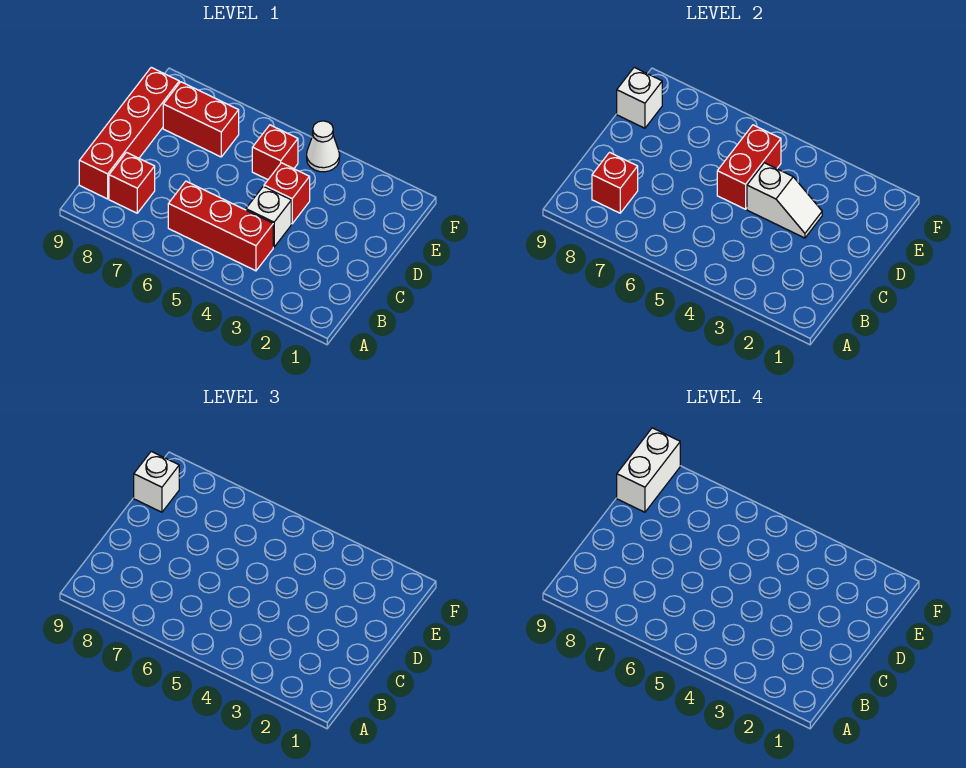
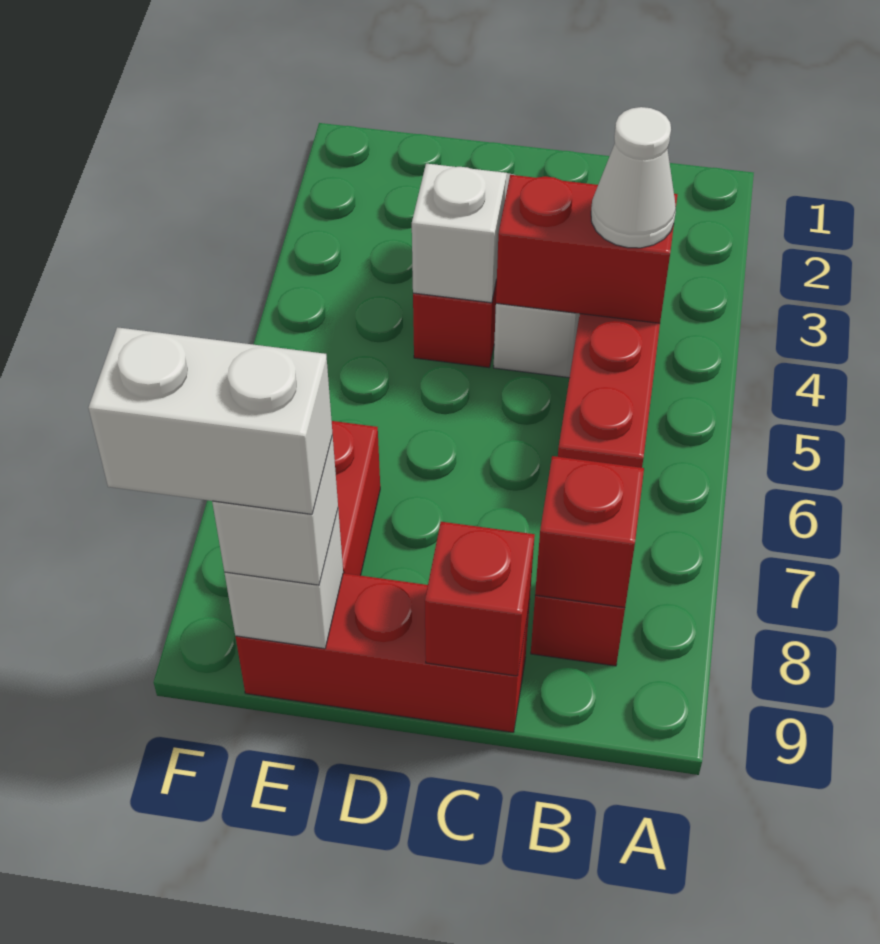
red 1x4 brick [79,67,179,199] -> red 1x3 brick [236,573,530,732]
red 1x2 brick [717,125,781,209] -> red 1x2 brick moved to [496,175,677,323]
red 1x1 brick [252,125,298,180] -> red 1x1 brick moved to [425,522,535,676]
white 1x1 cone [307,121,340,172] -> white 1x1 cone moved to [591,107,676,248]

